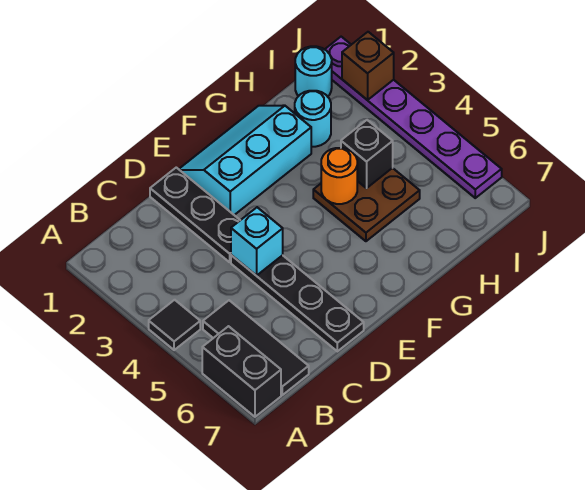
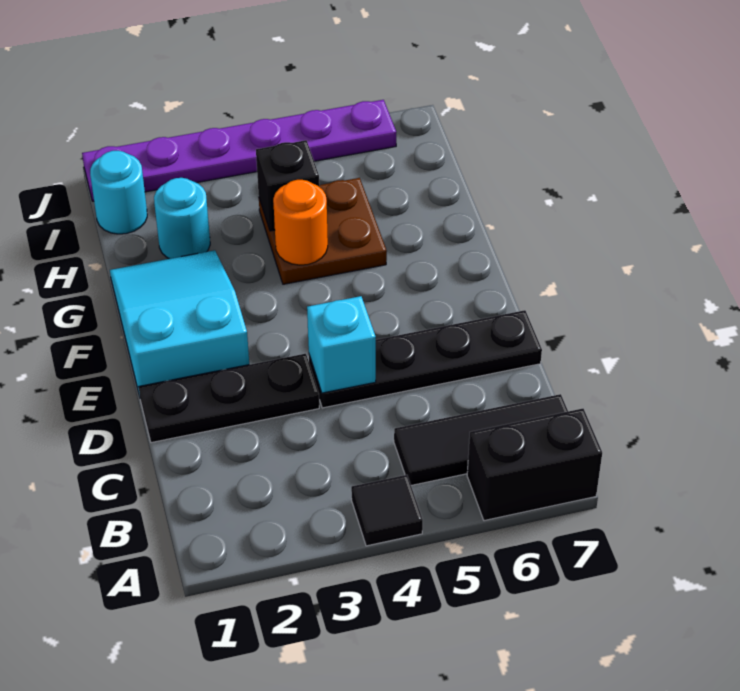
cyan 2x3 slope [179,105,311,215] -> cyan 2x3 slope turned to [110,250,249,396]
brown 1x1 brick [342,32,394,100] -> none

